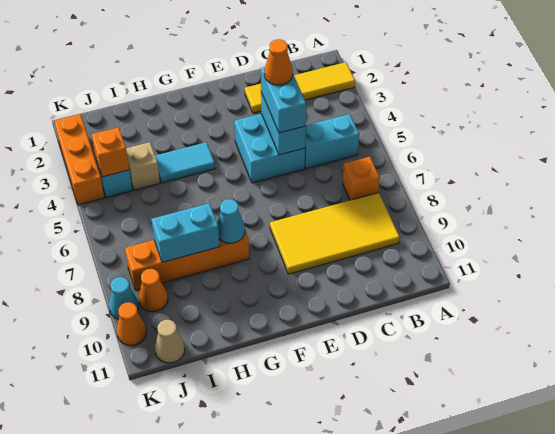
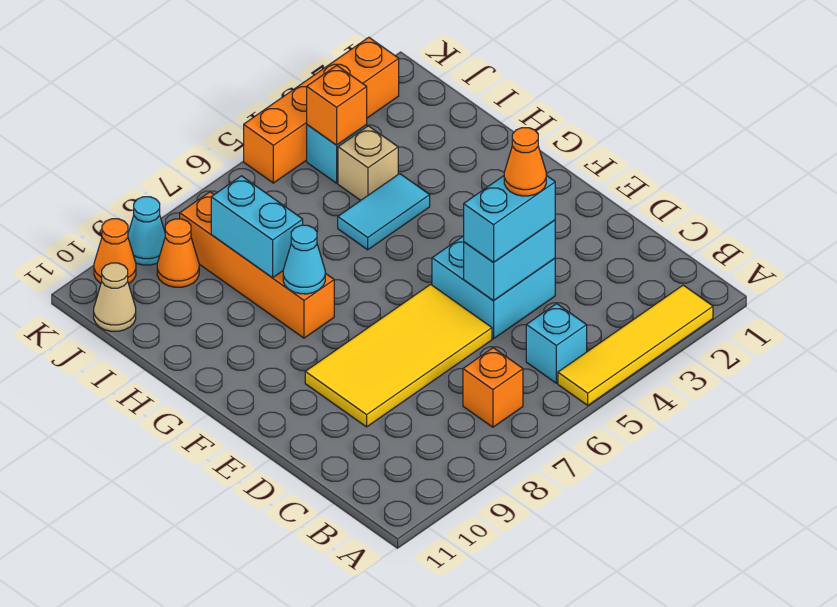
yellow 1x4 tile [245,62,355,113] -> yellow 1x4 tile turned to [558,285,713,405]
cyan 1x2 brick [305,114,359,169] -> cyan 1x1 brick [526,304,587,383]
yellow 2x4 tile [270,193,400,274] -> yellow 2x4 tile turned to [305,284,492,427]
cyan 1x2 tile [155,142,215,183] -> cyan 1x2 tile turned to [338,174,430,250]
orange 1x3 brick [54,114,105,205] -> orange 1x4 brick [244,37,399,183]

